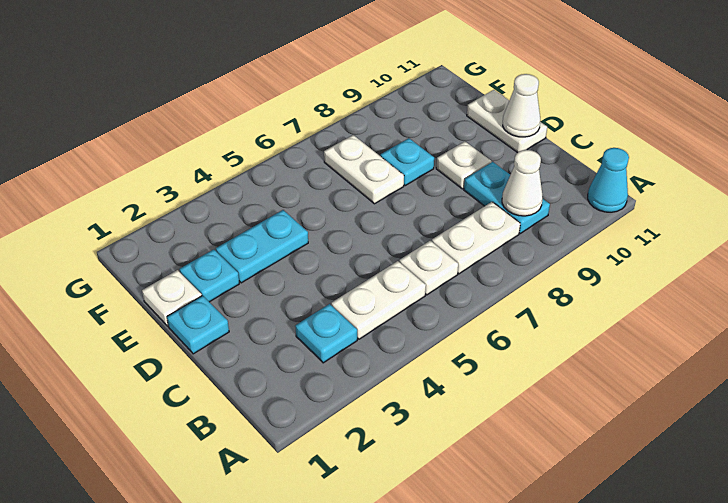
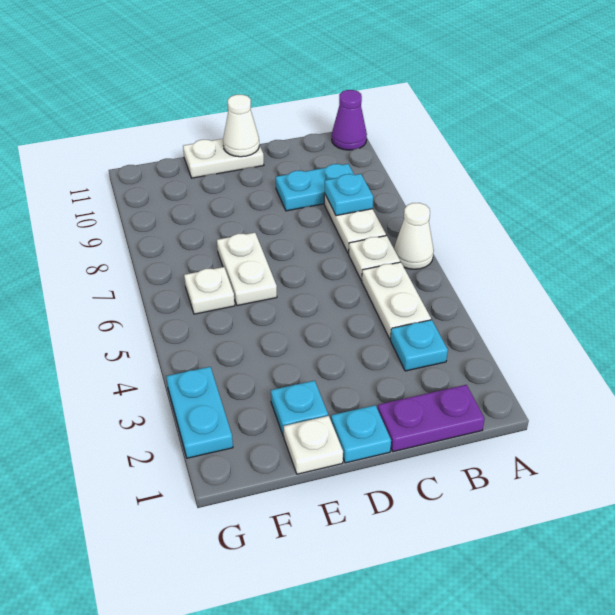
cyan 1x1 cone [588,148,629,212] -> purple 1x1 cone [332,90,367,150]
none -> purple 1x2 plate [378,385,485,452]
white 1x1 cone [502,150,543,216] -> white 1x1 cone moved to [394,203,434,269]
white 1x1 plate [436,141,491,189] -> white 1x1 plate moved to [184,267,235,314]
cyan 1x2 plate [216,210,308,283] -> cyan 1x2 plate moved to [166,367,233,458]
white 1x2 plate [324,135,404,204] -> white 1x2 plate turned to [217,233,277,306]
cyan 1x1 plate [380,138,434,185] -> cyan 1x1 plate moved to [325,174,373,216]

